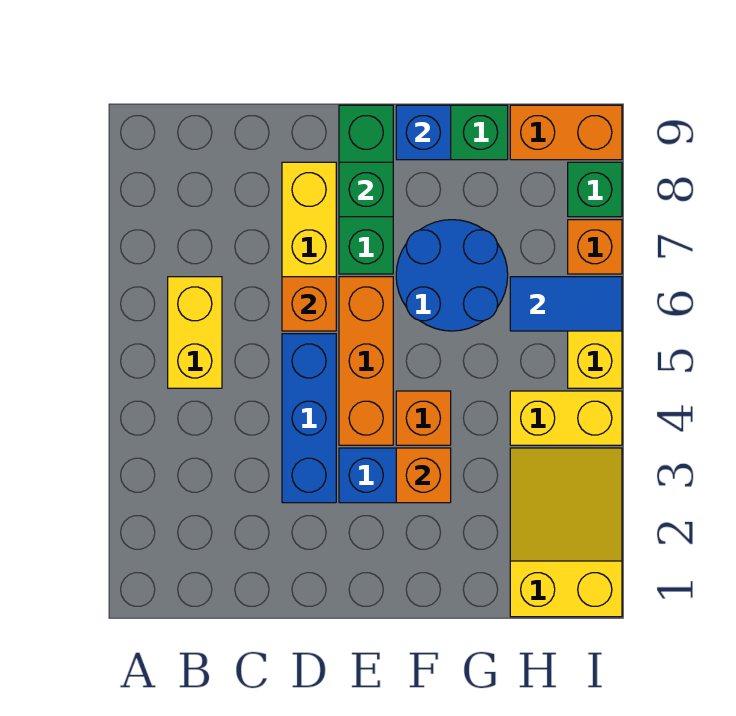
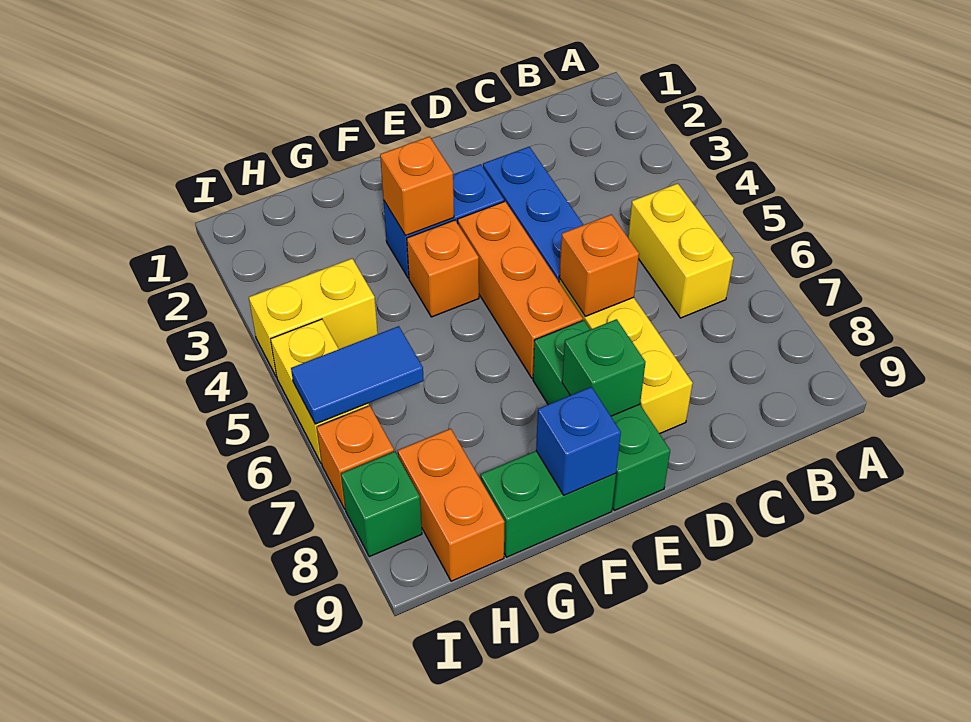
blue 2x2 round brick [396,220,508,331] -> none
yellow 2x3 slope [510,448,622,617] -> none
orange 1x2 brick [510,105,622,160] -> orange 1x2 brick turned to [398,429,505,581]

